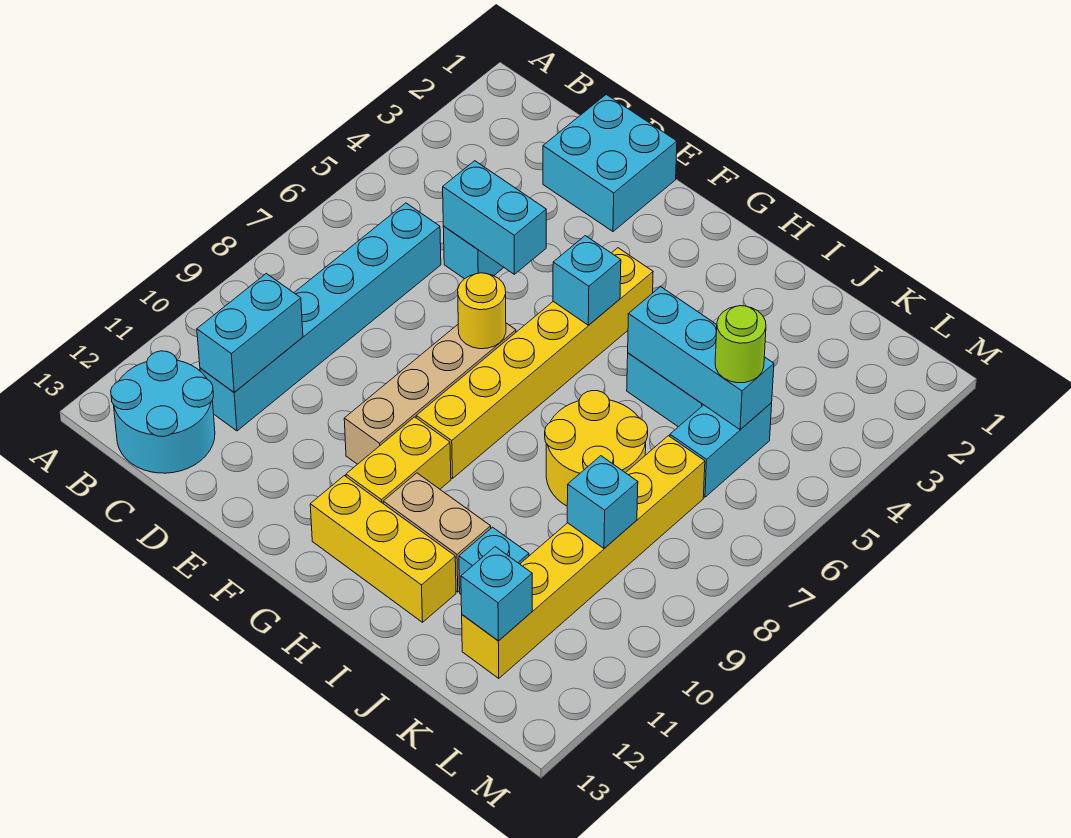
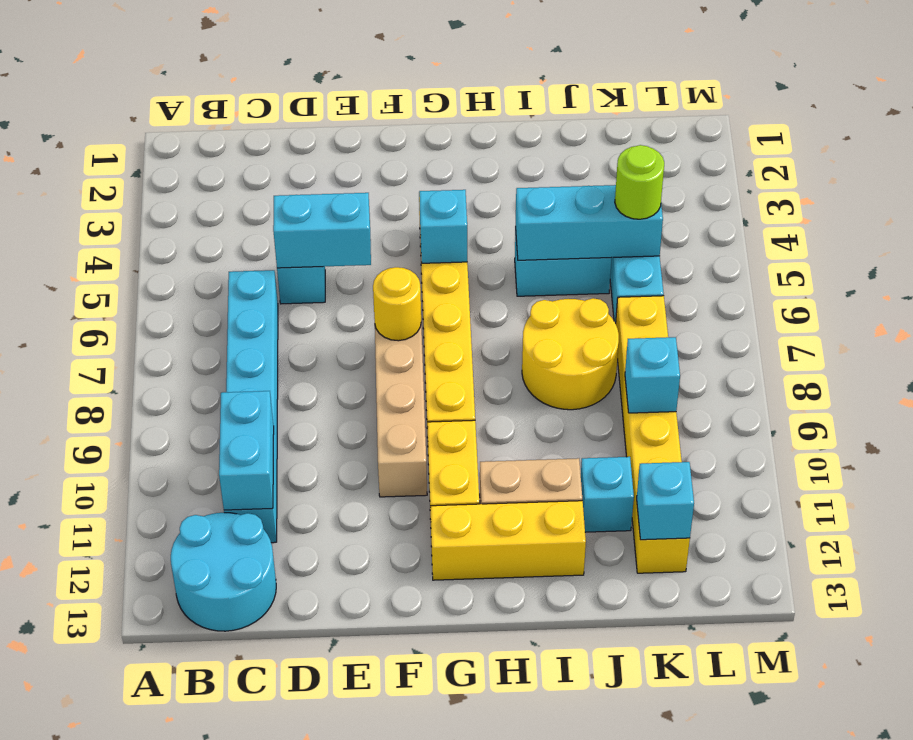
cyan 2x2 brick [543,95,677,231] -> none

